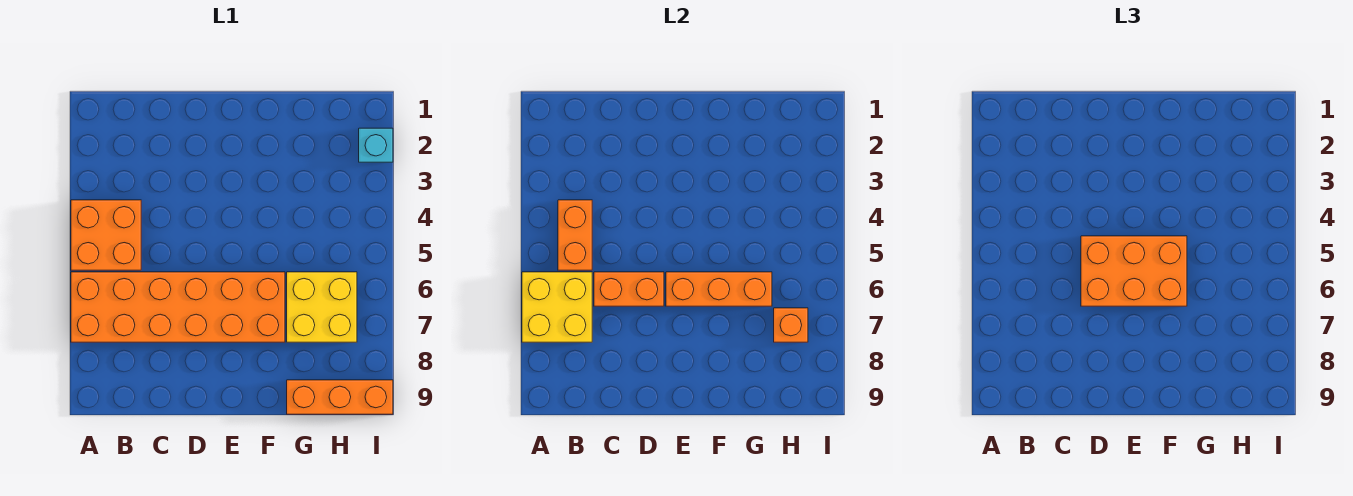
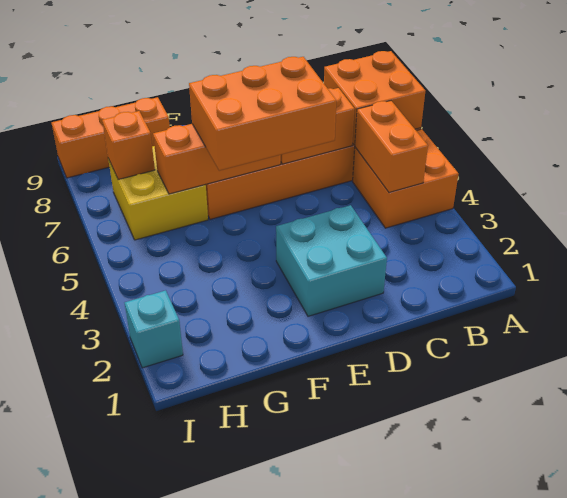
yellow 2x2 brick [522,272,592,342] -> orange 2x2 brick [324,51,425,145]
none -> cyan 2x2 brick [276,205,387,316]

